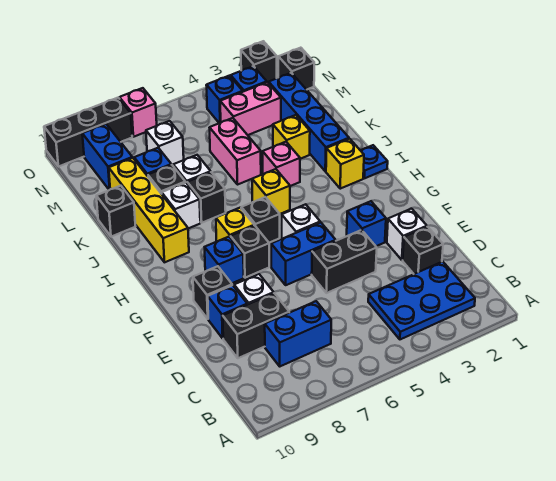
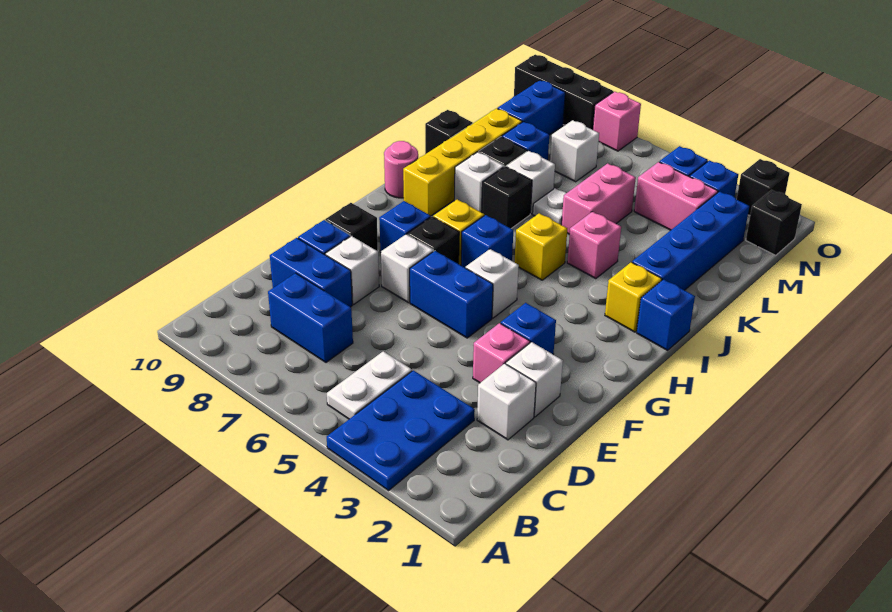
blue 2x3 plate [368,262,475,339] -> blue 2x3 plate turned to [327,370,475,490]
none -> white 1x2 plate [327,351,412,419]
black 1x1 brick [403,227,443,274] -> white 1x1 brick [477,363,536,440]
black 1x2 brick [223,293,289,358] -> blue 1x2 brick [270,238,352,307]
none -> pink 1x1 brick [473,323,530,383]
black 1x2 brick [312,230,377,293] -> none
none -> white 1x1 brick [381,234,433,303]
black 1x1 brick [241,197,280,243] -> blue 1x1 brick [461,215,513,268]
blue 1x1 plate [360,145,388,178] -> blue 1x1 brick [637,279,695,350]
none -> pink 1x1 round brick [384,141,418,198]
yellow 1x1 brick [273,115,310,159] -> none
none -> white 1x1 plate [533,188,566,225]

